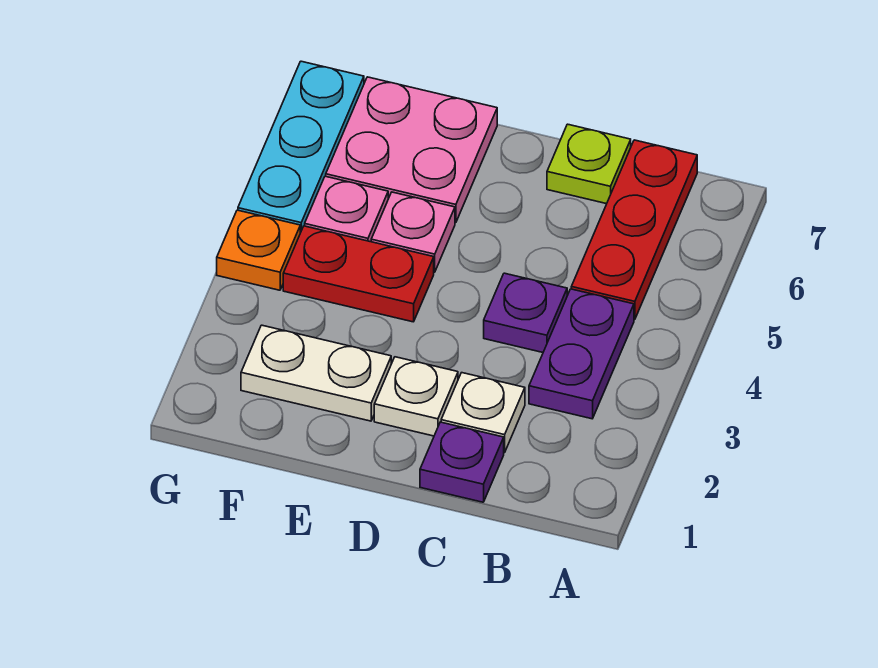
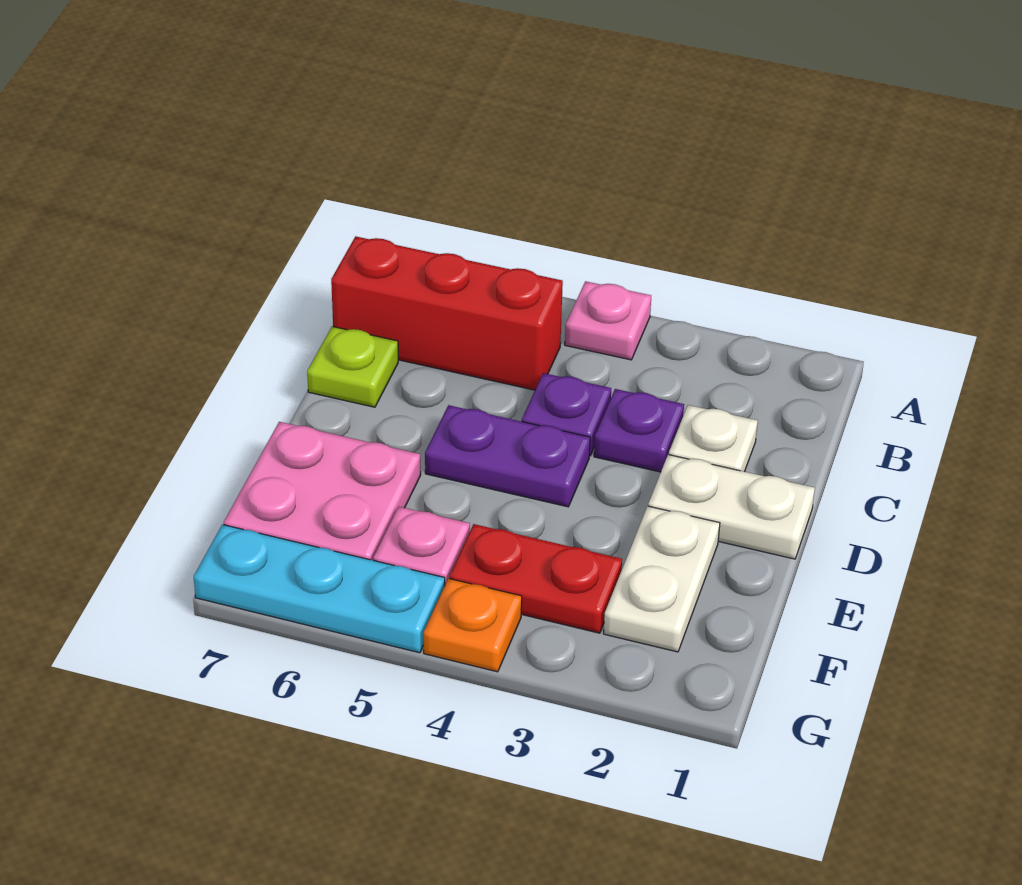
purple 1x2 plate [529,289,634,419] -> purple 1x2 plate moved to [425,405,590,507]
red 1x3 plate [571,140,697,320] -> red 1x3 brick [331,236,563,390]
purple 1x1 plate [420,422,504,502] -> purple 1x1 plate moved to [594,389,684,472]
white 1x1 plate [374,357,458,436] -> white 1x2 plate [648,455,815,559]
red 1x2 plate [283,226,434,322] -> red 1x2 plate turned to [450,524,622,633]
pink 1x1 plate [371,192,455,272] -> pink 1x1 plate moved to [565,281,651,360]

